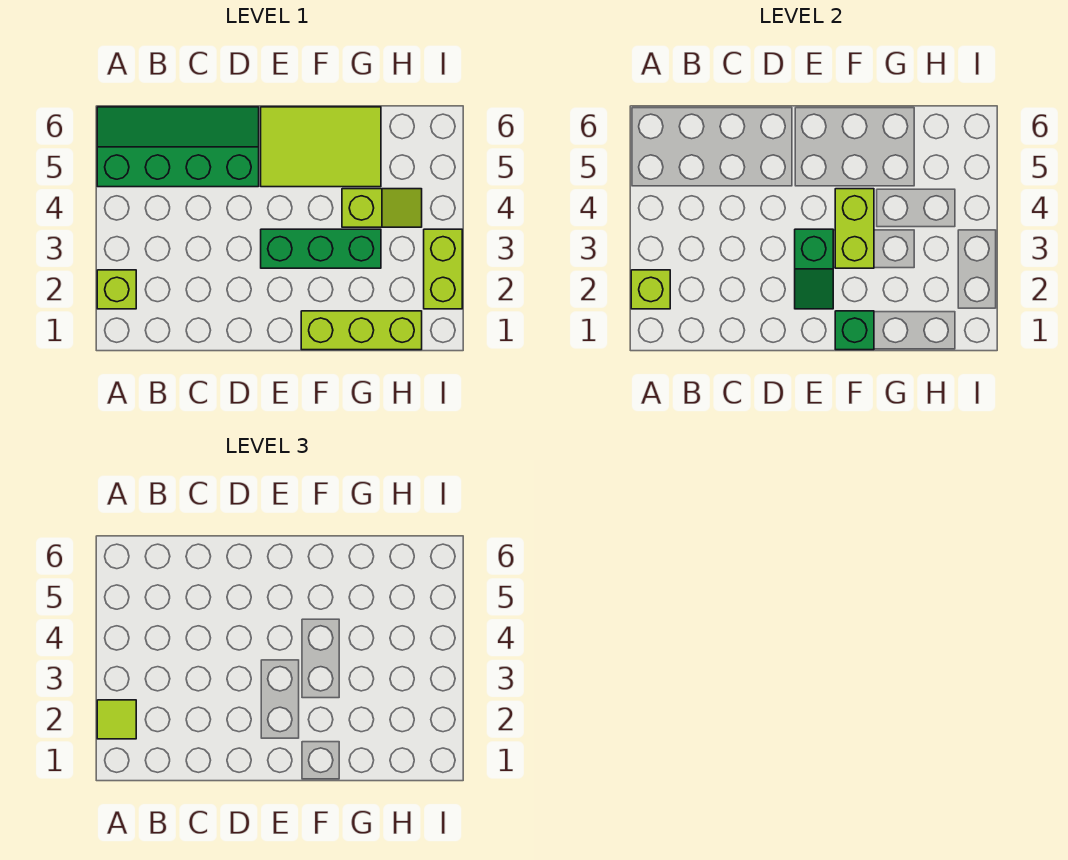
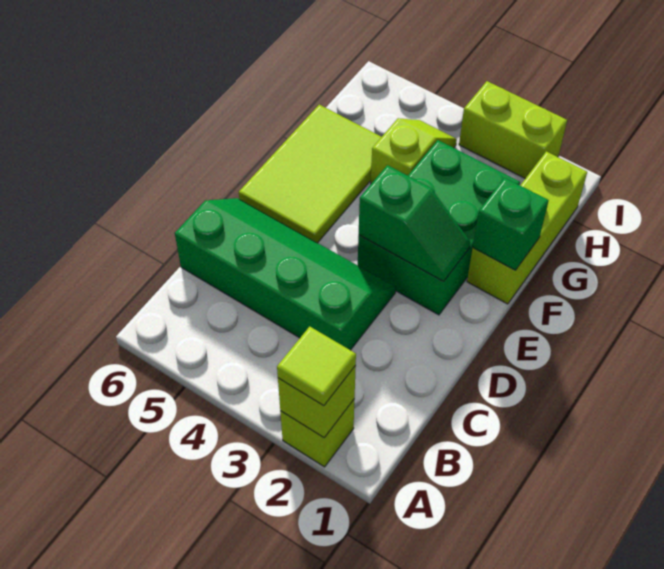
green 2x4 slope [97,107,259,187] -> green 2x4 slope turned to [175,198,396,350]
green 1x3 brick [261,229,381,268] -> green 2x3 brick [358,140,520,315]
lime 1x2 brick [835,189,874,268] -> none

